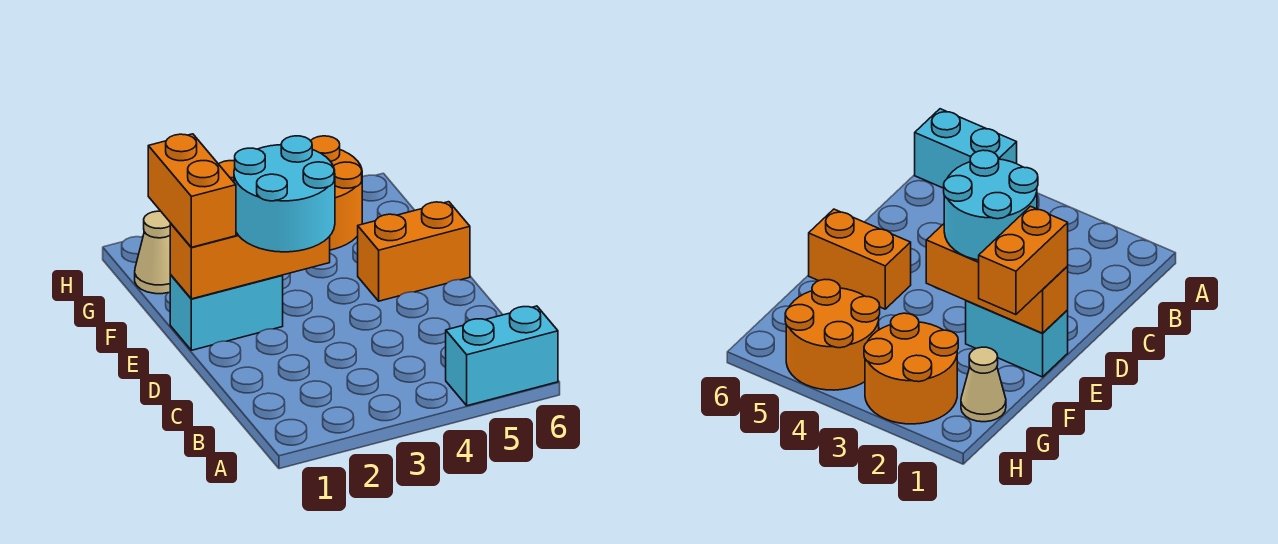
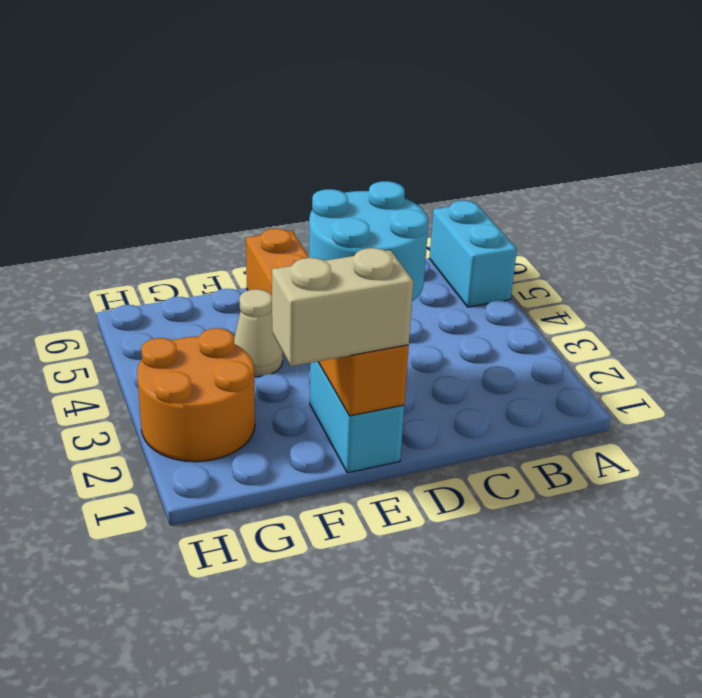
orange 1x2 brick [148,134,236,247] -> tan 1x2 brick [272,248,413,366]
tan 1x1 cone [135,211,171,294] -> tan 1x1 cone moved to [234,289,283,377]
orange 2x2 round brick [311,136,362,250] -> none

